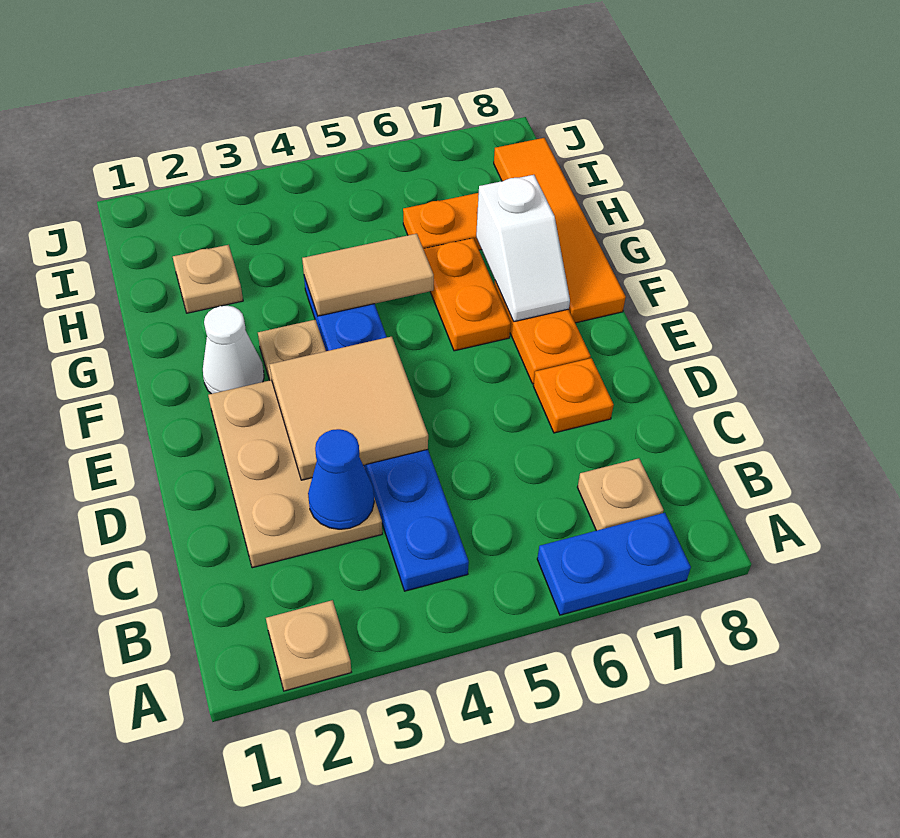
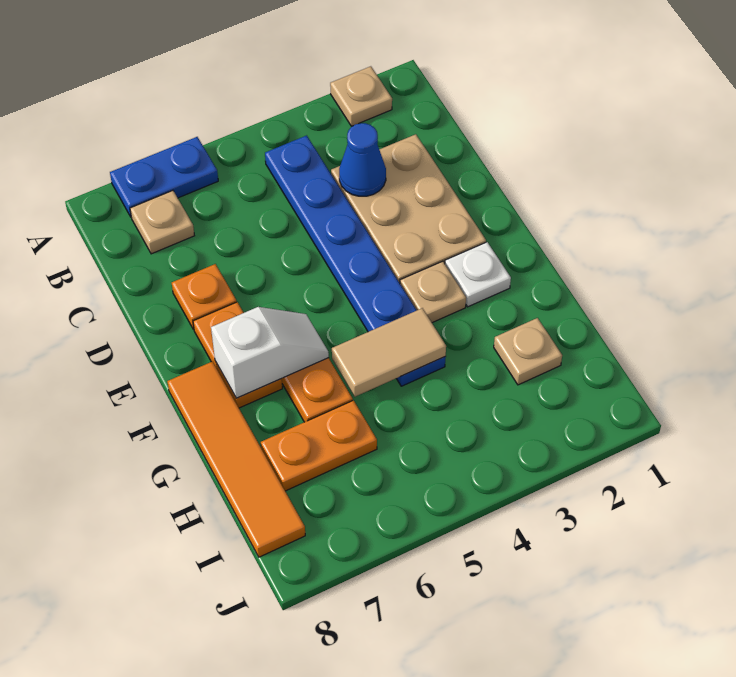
tan 2x2 tile [269,337,428,480] -> none
white 1x1 cone [203,306,264,394] -> white 1x1 plate [445,242,511,307]
white 1x2 slope [476,175,570,322] -> white 1x2 slope turned to [211,307,329,398]

